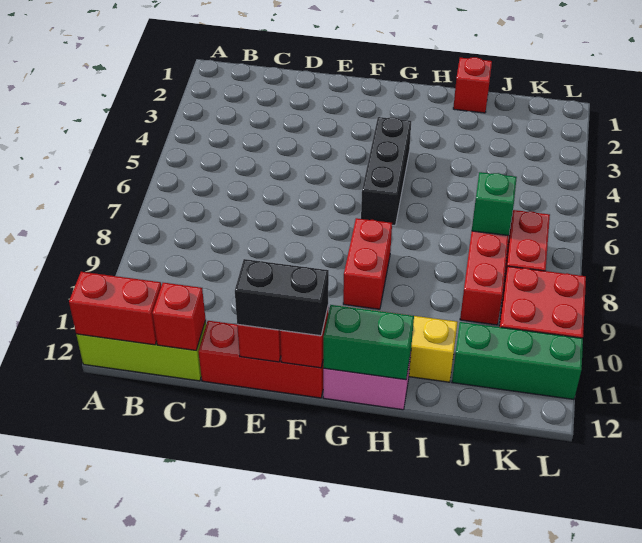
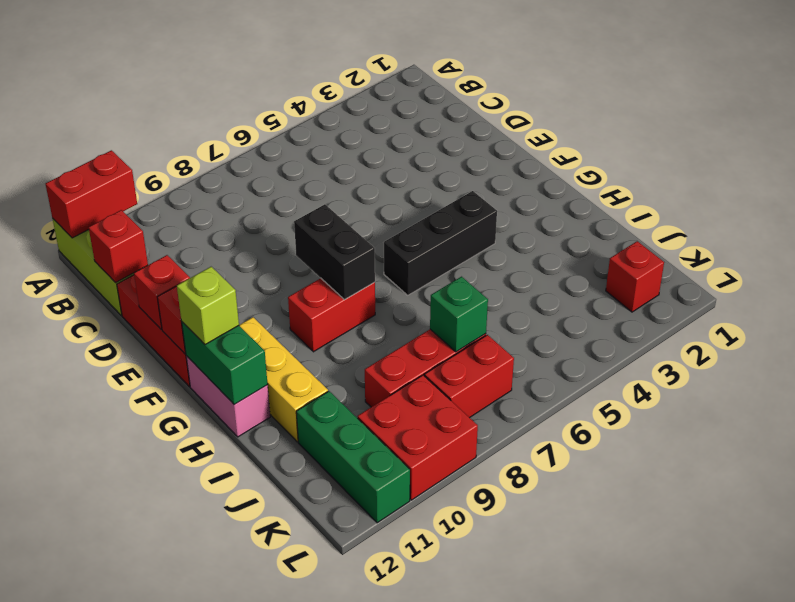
red 1x2 brick [69,272,161,345] -> red 1x2 brick turned to [46,150,137,238]
black 1x2 brick [235,259,329,336] -> black 1x2 brick moved to [294,204,375,300]
none -> lime 1x1 brick [177,267,239,345]
red 1x1 brick [453,57,492,113] -> red 1x1 brick moved to [606,241,664,312]

